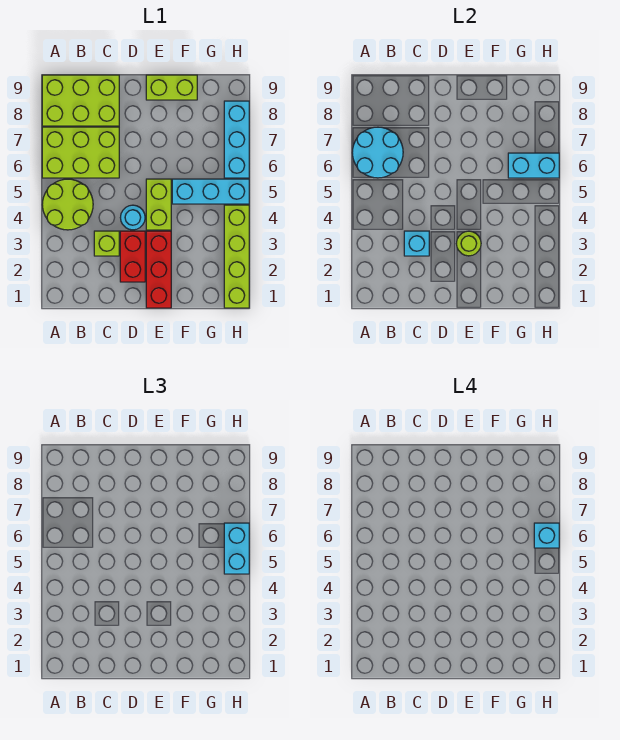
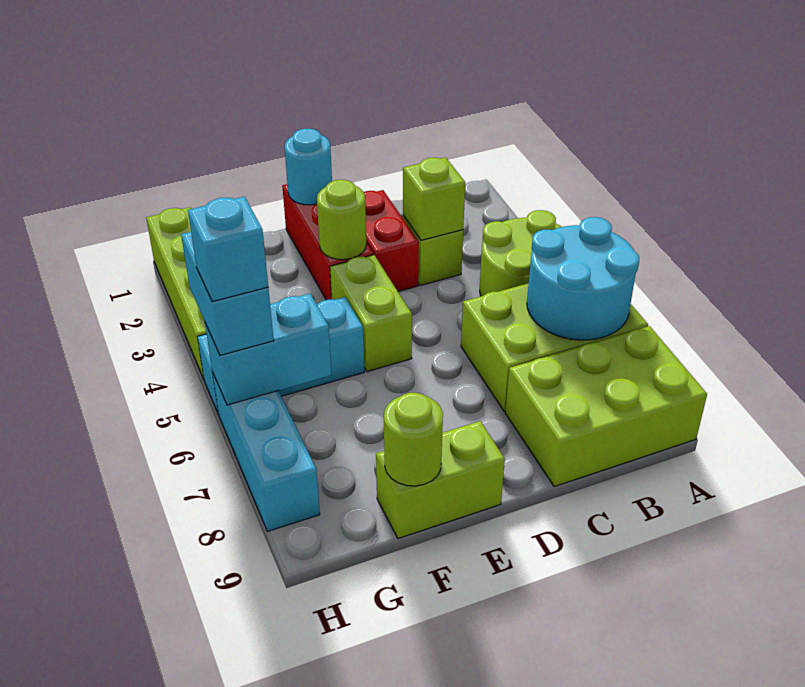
cyan 1x1 brick [404,231,429,256] -> lime 1x1 brick [403,157,465,240]
cyan 1x1 round brick [120,205,145,230] -> cyan 1x1 round brick moved to [284,129,332,205]
none -> lime 1x1 round brick [384,393,443,486]

